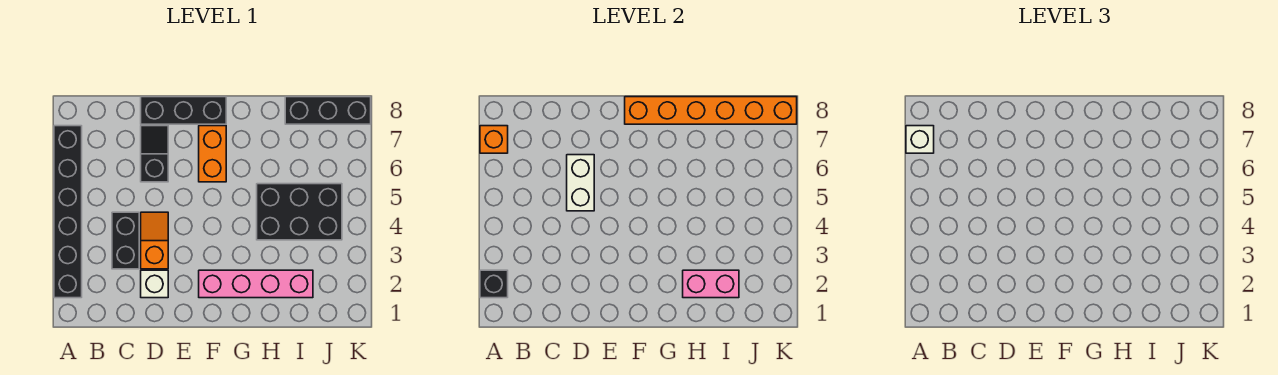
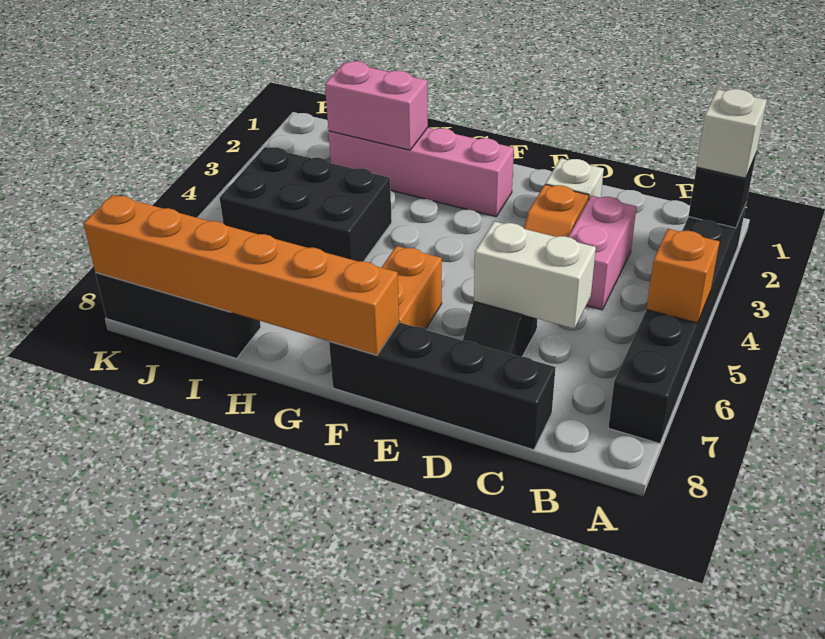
orange 1x1 brick [480,126,508,153] -> orange 1x1 brick moved to [646,229,720,323]
white 1x1 brick [906,126,934,153] -> white 1x1 brick moved to [697,89,767,178]
black 1x2 brick [112,212,139,269] -> pink 1x2 brick [569,196,636,310]
white 1x2 brick [567,155,594,211] -> white 1x2 brick turned to [474,221,596,329]
black 1x3 brick [141,97,226,124] -> black 1x4 brick [329,322,555,450]

